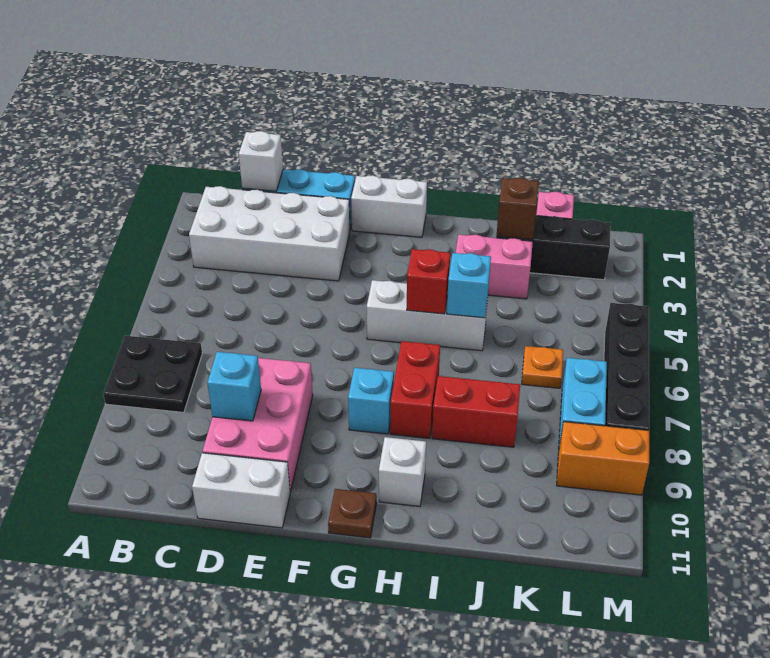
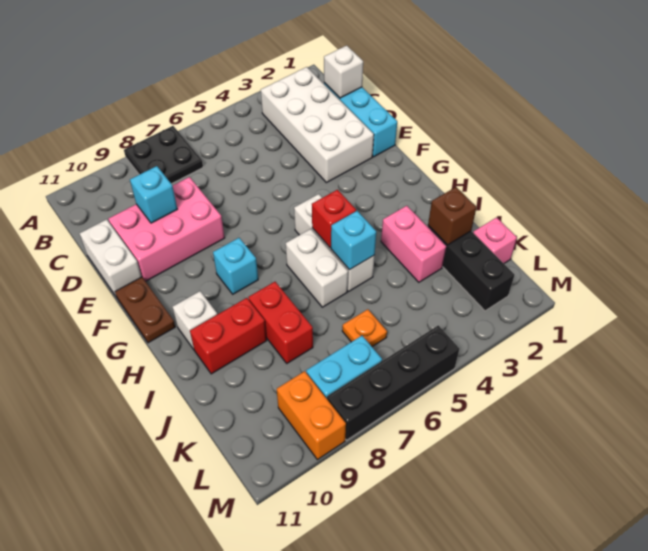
white 1x2 brick [351,175,427,237] -> white 1x2 brick moved to [286,229,348,307]
brown 1x1 plate [328,489,377,538] -> brown 1x2 plate [115,277,175,343]
red 1x2 brick [390,341,440,439] -> red 1x2 brick moved to [190,298,267,374]

